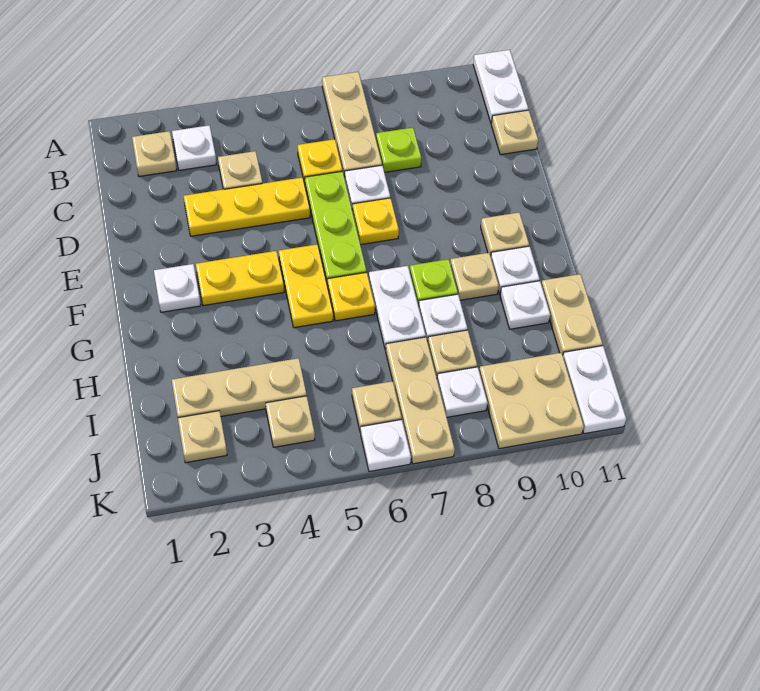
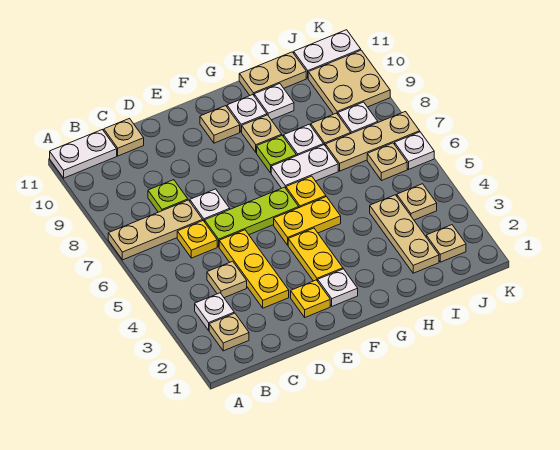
yellow 1x1 plate [352,198,399,245] -> yellow 1x1 plate moved to [291,280,330,317]

